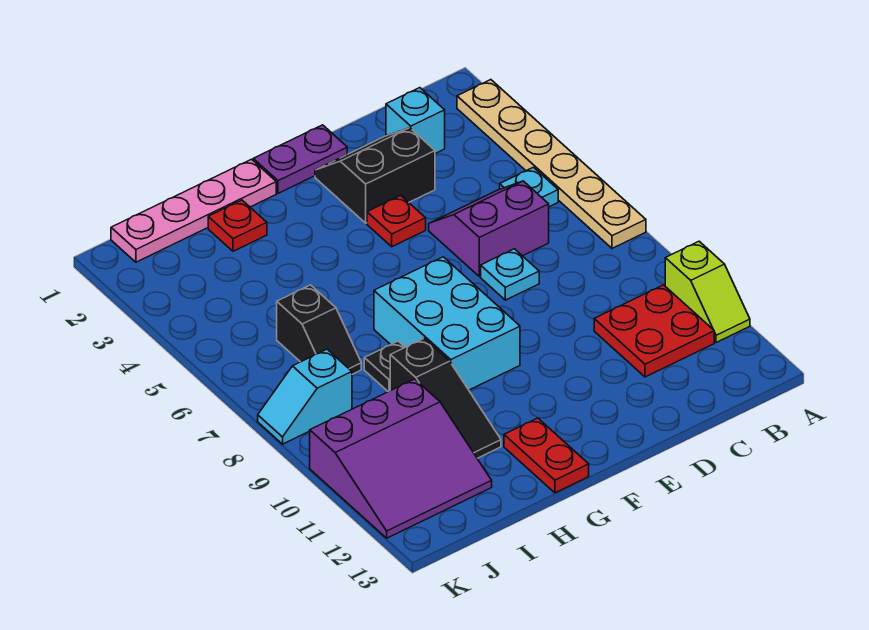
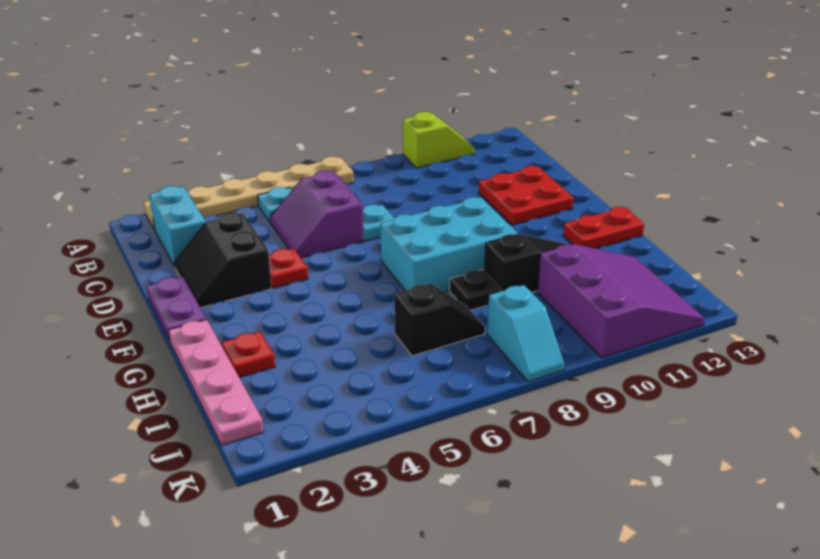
red 2x2 plate [594,285,714,377] -> red 2x2 plate moved to [479,166,573,225]
cyan 1x1 brick [386,88,445,154] -> cyan 1x2 brick [149,186,206,267]

